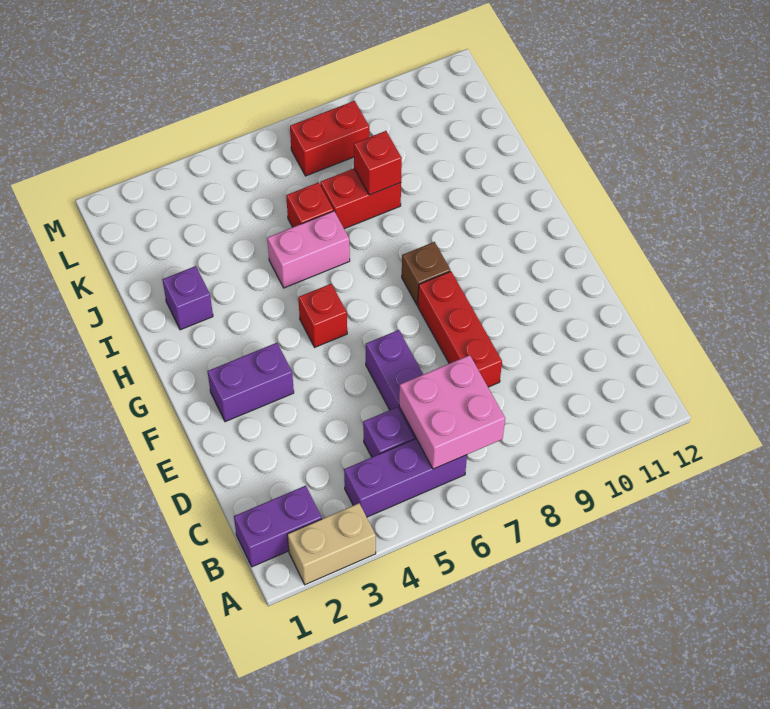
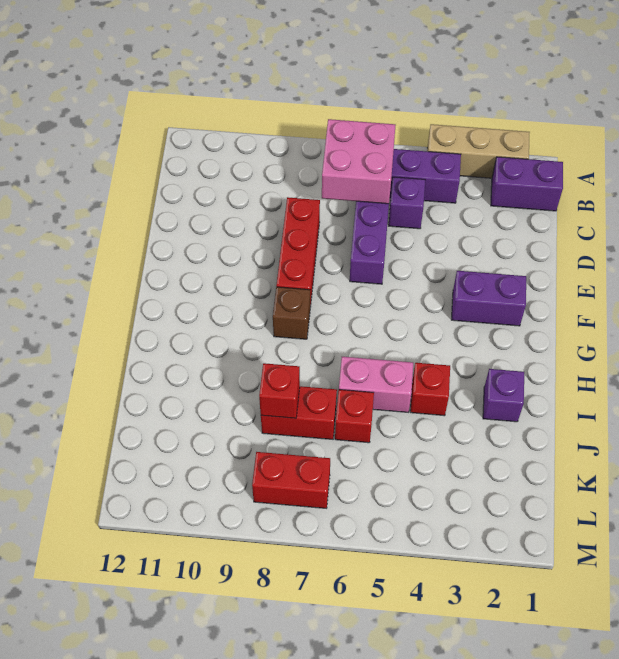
tan 1x2 brick [287,503,376,585] -> tan 1x3 brick [427,124,530,178]
red 1x1 brick [298,284,347,347] -> red 1x1 brick moved to [410,363,450,416]

